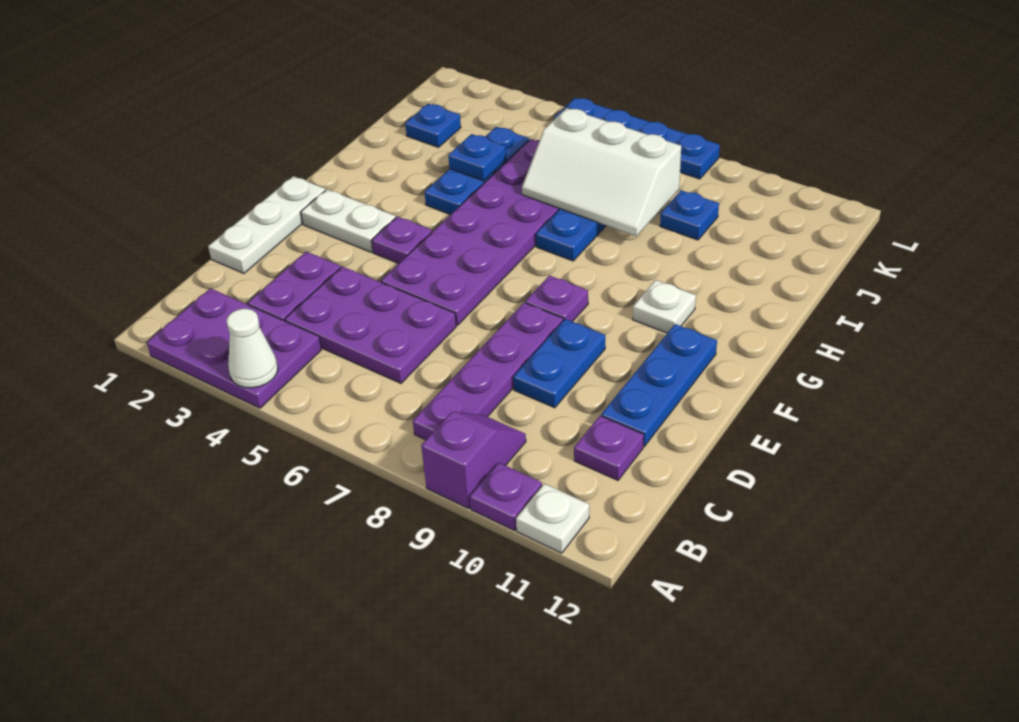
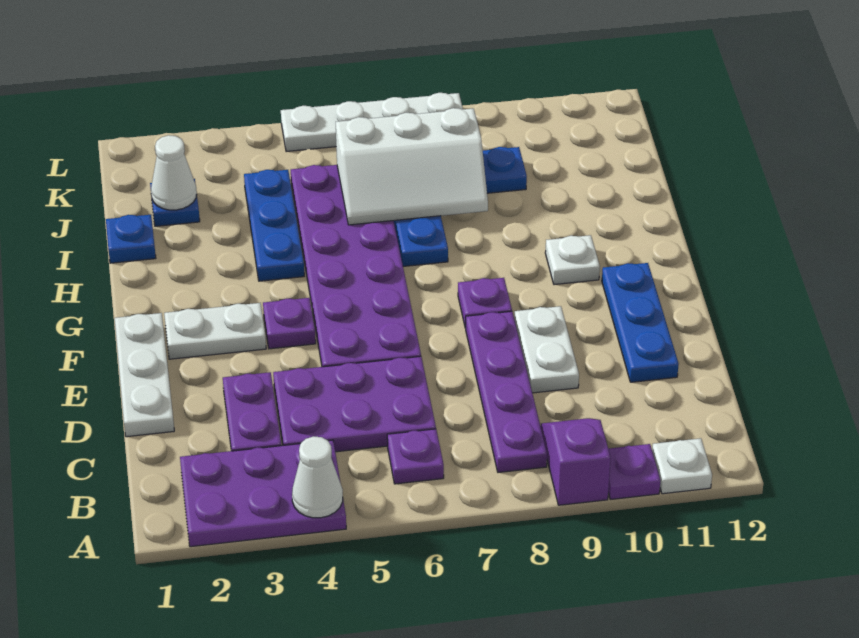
purple 1x1 plate [574,416,644,480] -> purple 1x1 plate moved to [387,429,444,484]
blue 1x2 plate [513,319,605,408] -> white 1x2 plate [514,306,579,393]
blue 1x1 plate [448,134,506,181] -> blue 1x1 plate moved to [106,215,156,263]
none -> white 1x1 cone [151,135,197,210]
blue 1x4 plate [554,98,720,179] -> white 1x4 plate [281,93,463,152]

